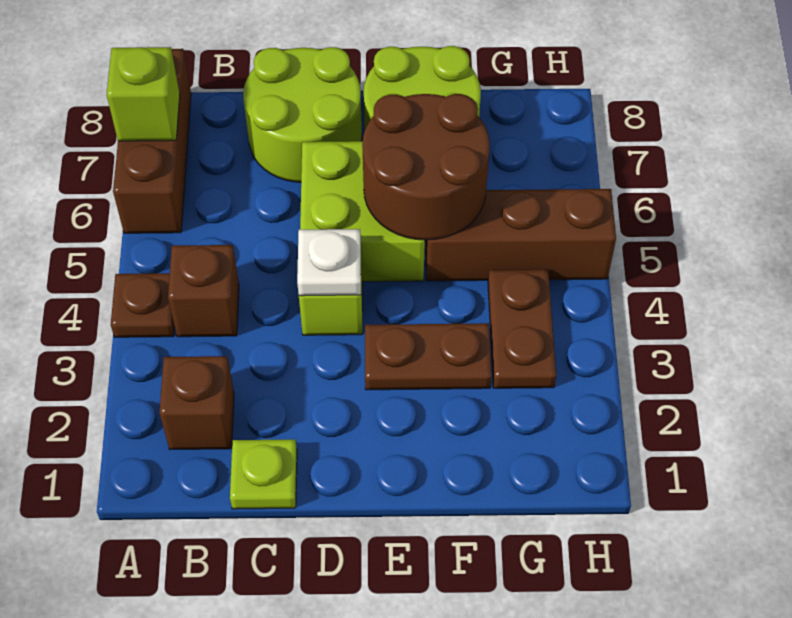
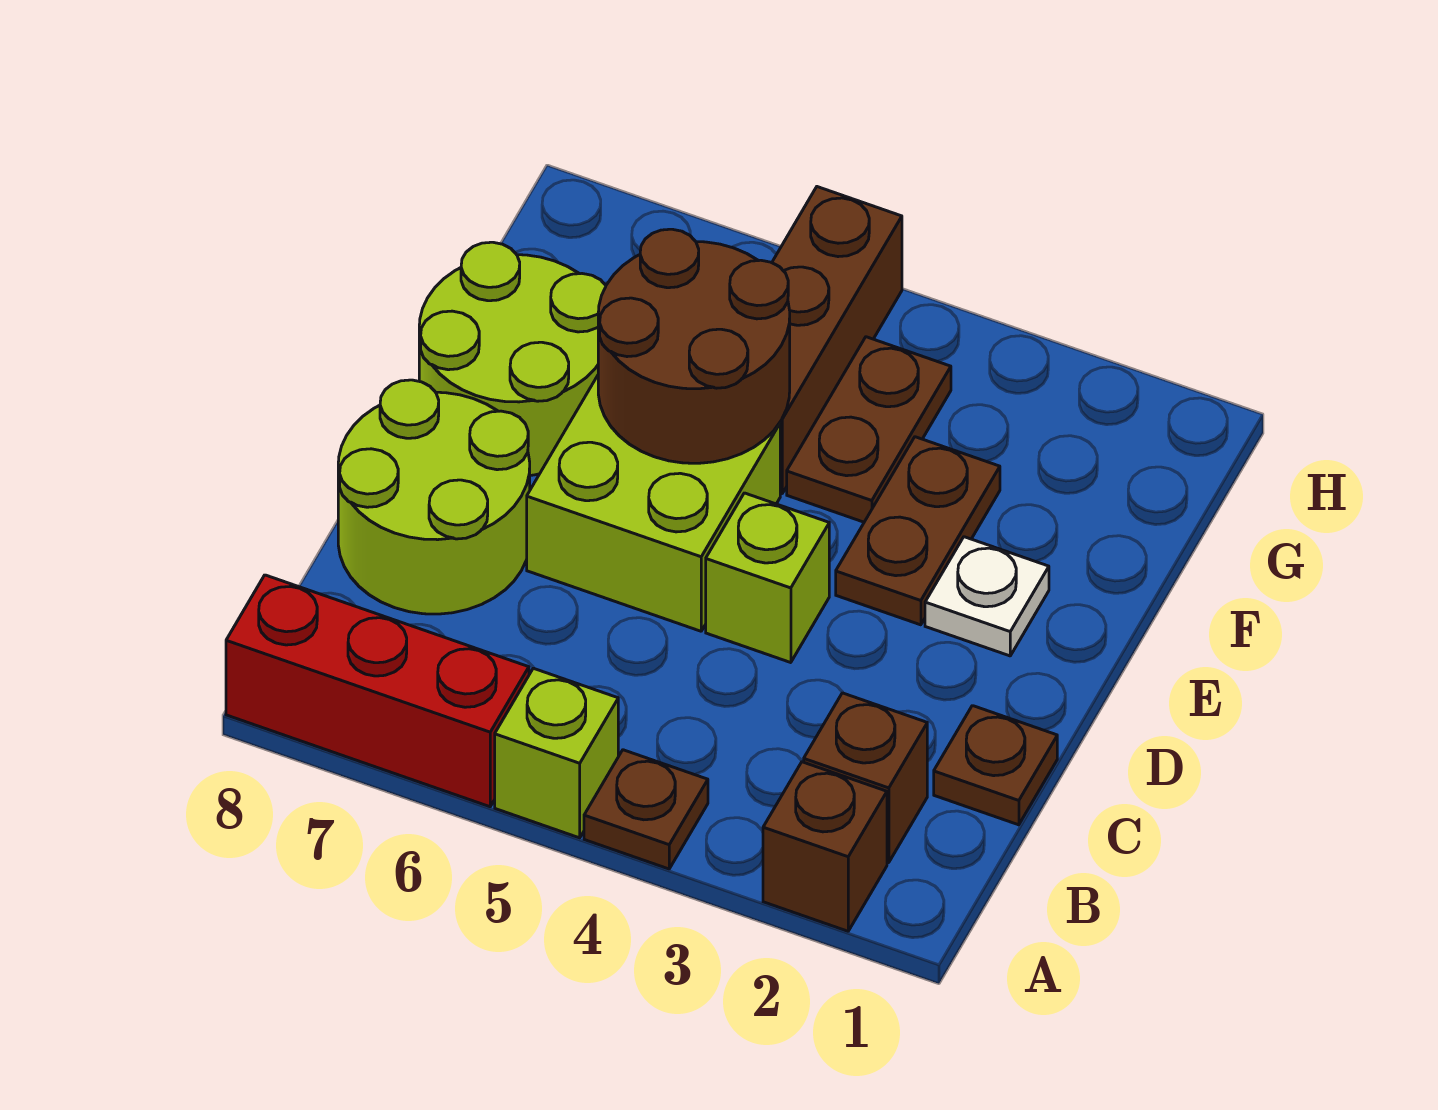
brown 1x3 brick [113,49,191,233] -> red 1x3 brick [226,575,529,807]
lime 1x1 brick [107,47,180,141] -> lime 1x1 brick moved to [495,668,618,838]
brown 1x1 brick [168,245,239,337] -> brown 1x1 brick moved to [763,762,887,931]
lime 1x1 plate [230,439,297,509] -> brown 1x1 plate [934,706,1057,825]
white 1x1 plate [297,229,361,296] -> white 1x1 plate moved to [925,537,1049,656]
brown 1x2 plate [488,269,556,388] -> brown 1x2 plate turned to [787,337,951,522]

